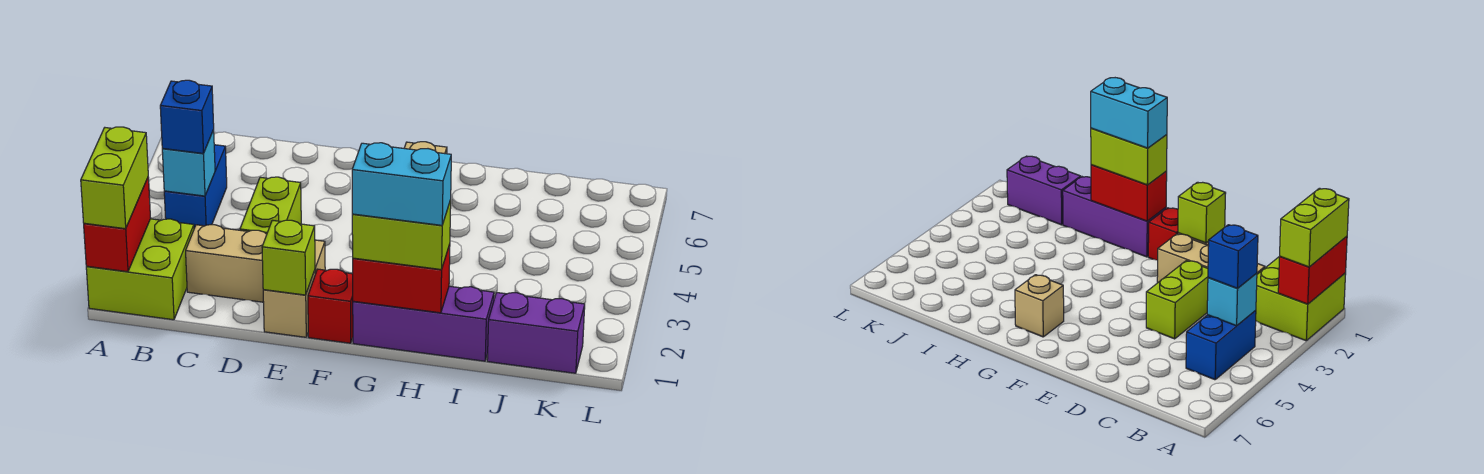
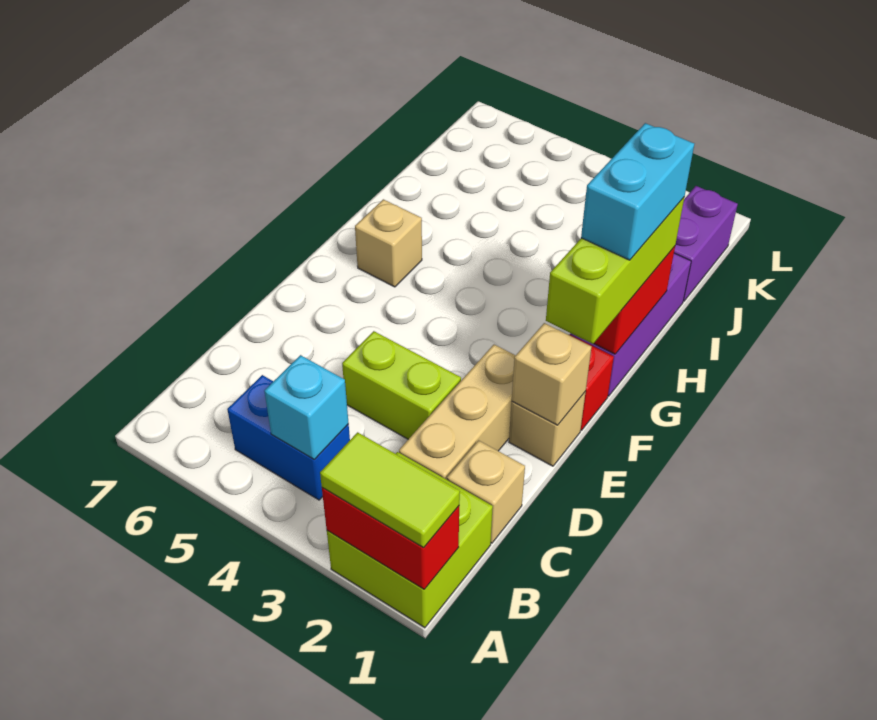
lime 1x2 brick [81,127,148,229] -> lime 1x2 tile [320,432,460,548]
blue 1x1 brick [160,80,214,154] -> none
none -> tan 1x1 brick [447,440,525,543]
lime 1x1 brick [262,220,315,295] -> tan 1x1 brick [512,323,592,425]
lime 1x2 brick [352,200,451,270] -> lime 1x3 brick [546,198,684,344]

